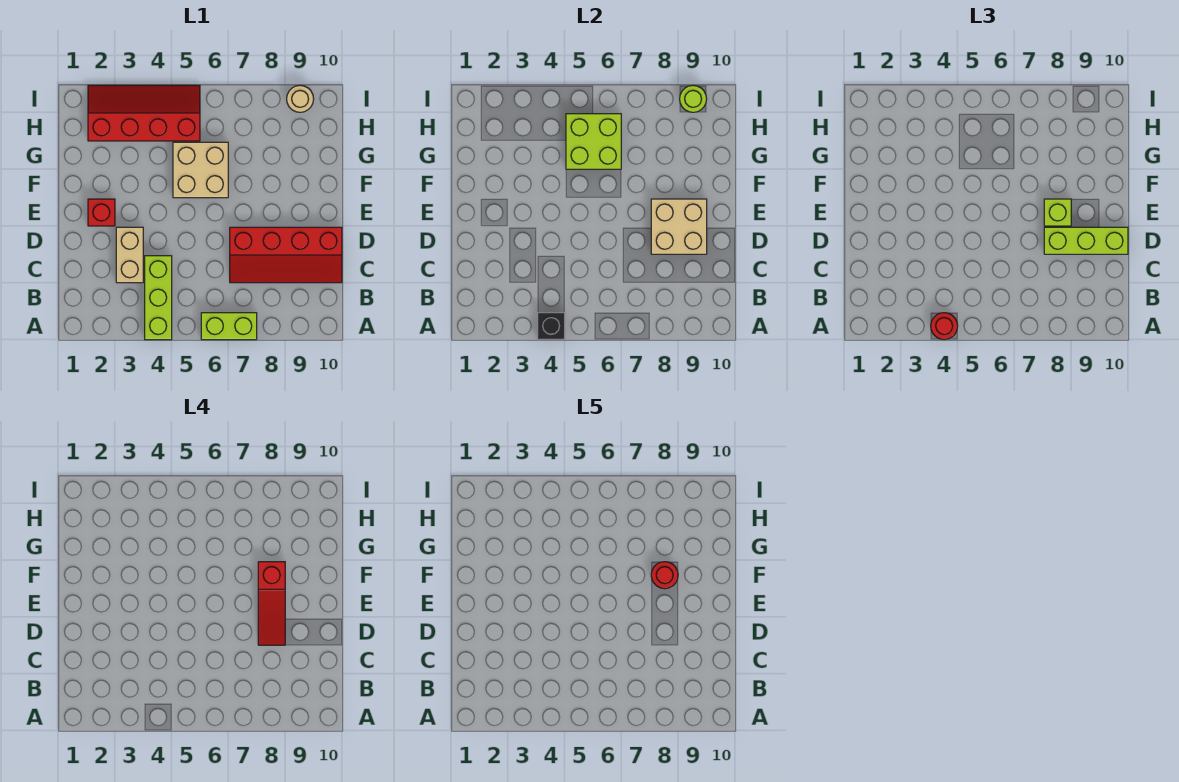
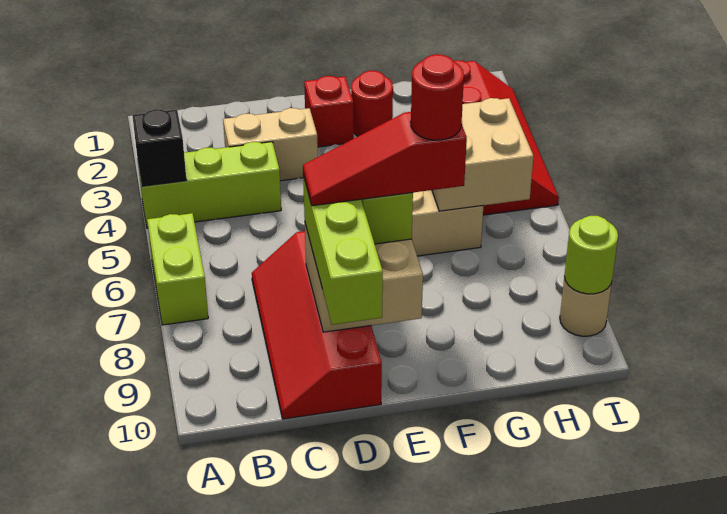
red 1x1 round brick [931,313,958,340] -> red 1x1 round brick moved to [351,71,393,136]
lime 2x2 brick [566,114,621,169] -> tan 2x2 brick [432,98,533,211]

